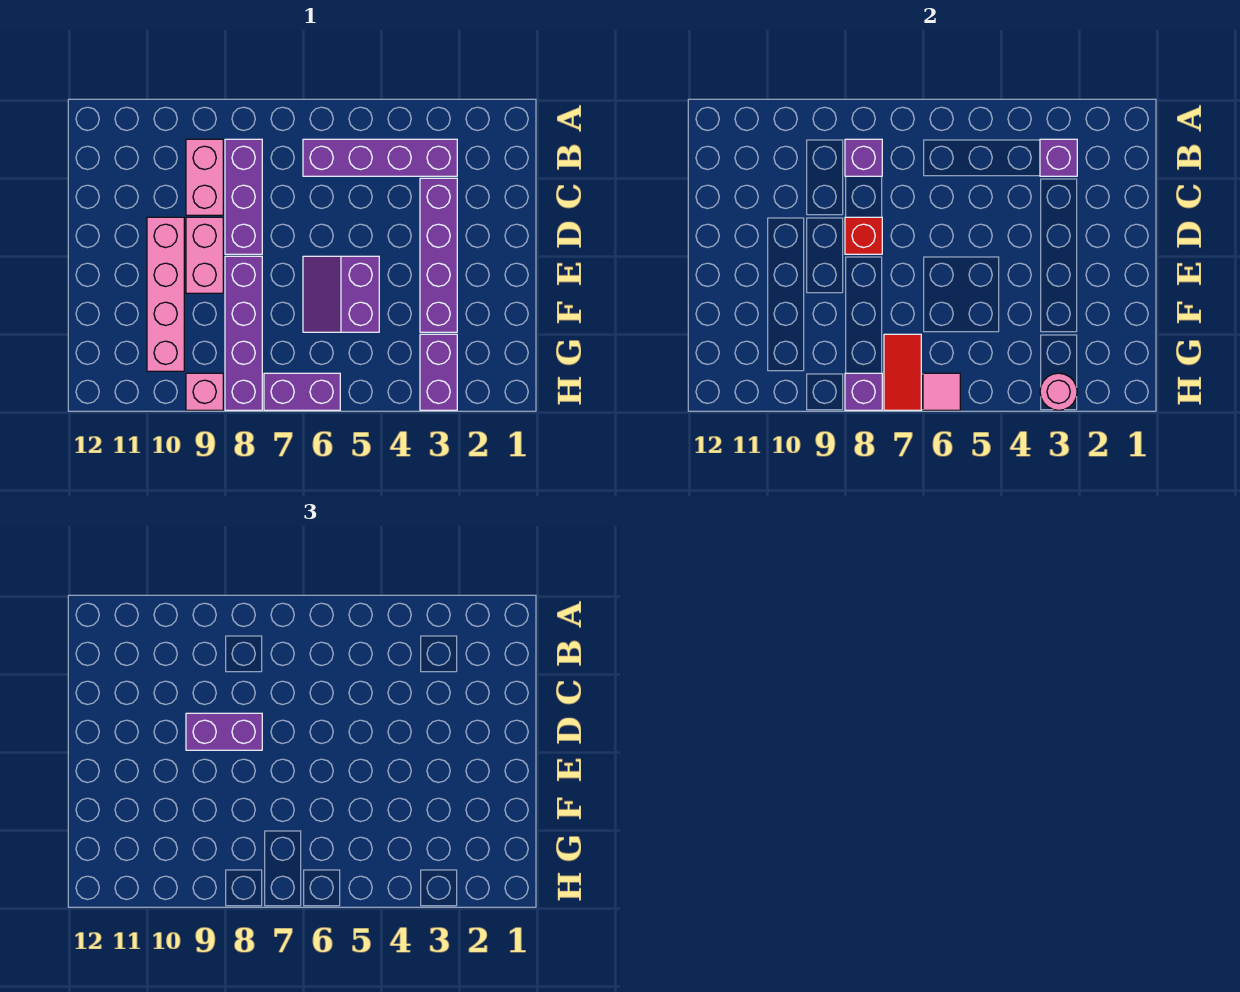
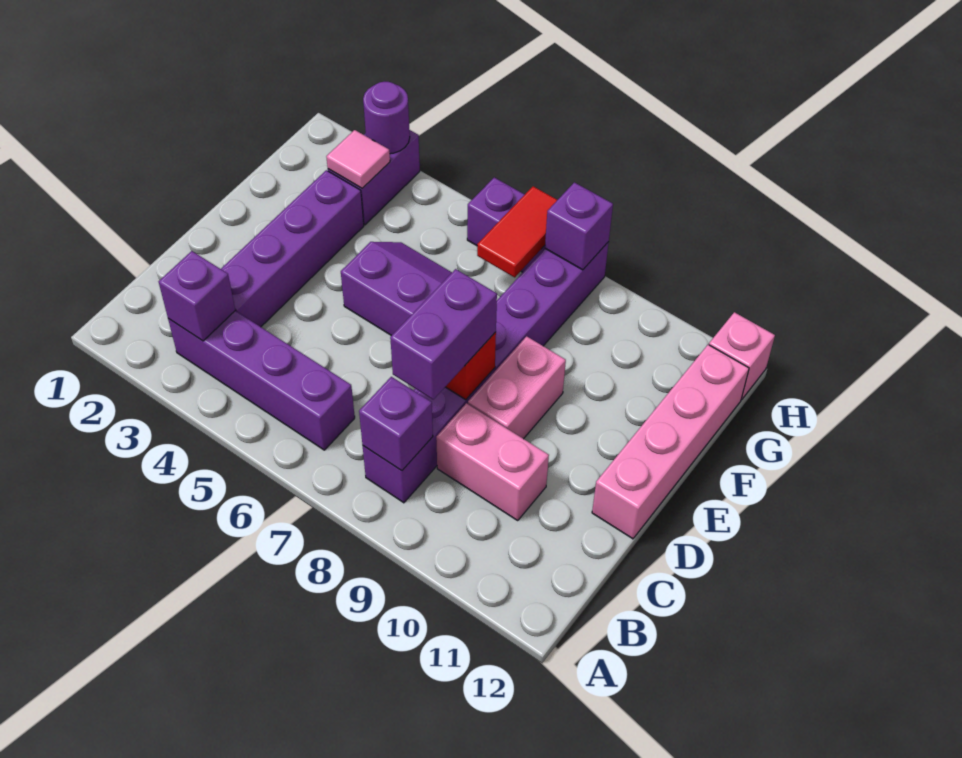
pink 1x2 brick [186,139,223,215] -> pink 1x2 brick turned to [436,403,549,520]
purple 1x2 brick [186,713,262,750] -> purple 1x2 brick turned to [390,269,497,399]
pink 1x4 brick [147,217,184,371] -> pink 1x4 brick moved to [592,345,749,539]
purple 2x2 slope [303,256,379,332] -> purple 2x2 slope turned to [341,242,452,336]
pink 1x1 round brick [1040,373,1077,410] -> purple 1x1 round brick [363,82,410,154]
pink 1x1 tile [923,373,960,410] -> pink 1x1 tile moved to [326,130,390,188]
pink 1x1 brick [186,373,223,410] -> pink 1x1 brick moved to [709,312,775,400]

